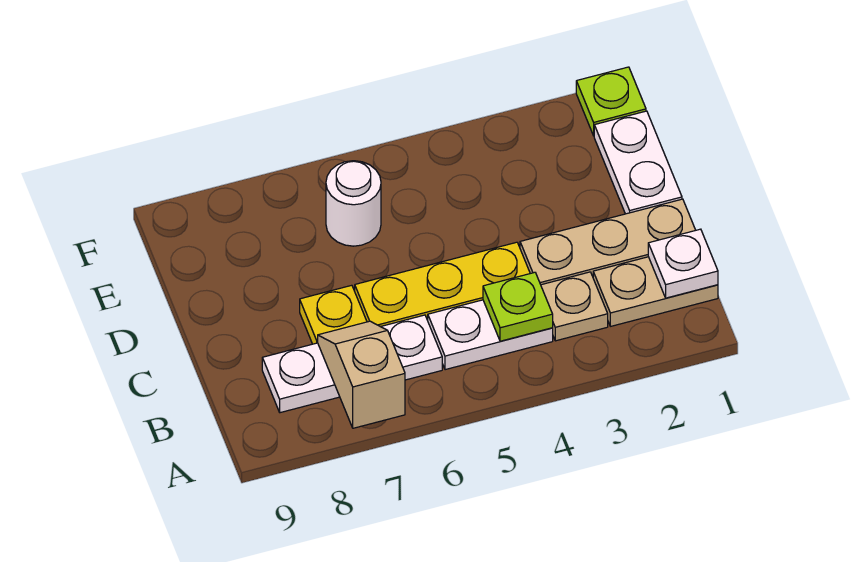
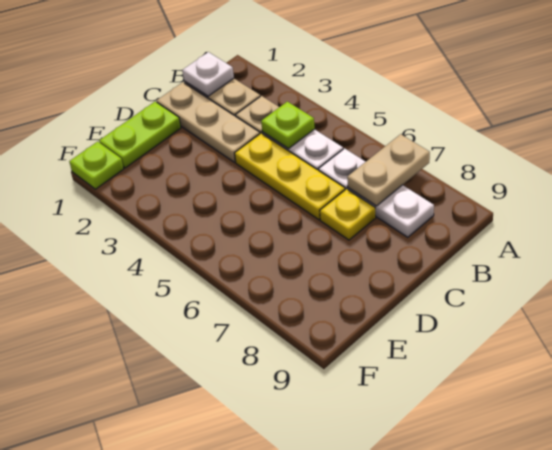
tan 1x2 slope [318,321,405,428] -> tan 1x2 plate [347,134,430,206]
white 1x2 plate [594,111,682,214] -> lime 1x2 plate [99,102,181,168]
white 1x1 round brick [326,161,381,246] -> none

